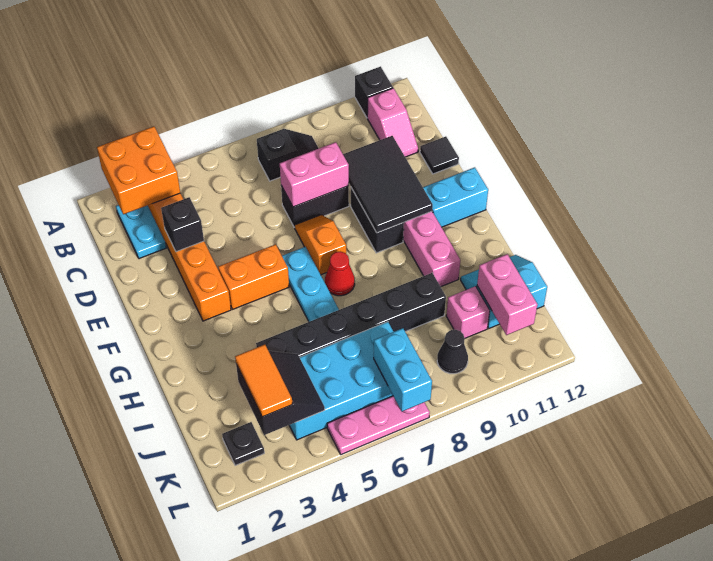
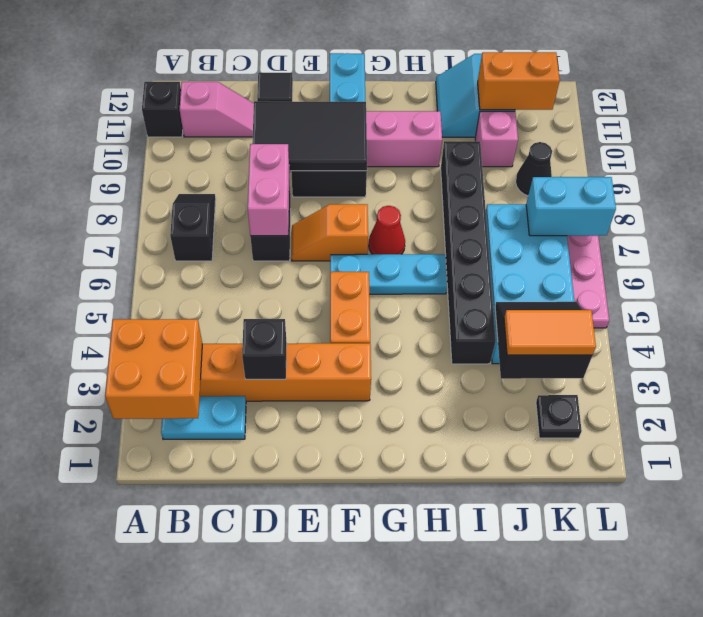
pink 1x2 brick [477,254,537,335] -> orange 1x2 brick [478,52,560,110]

